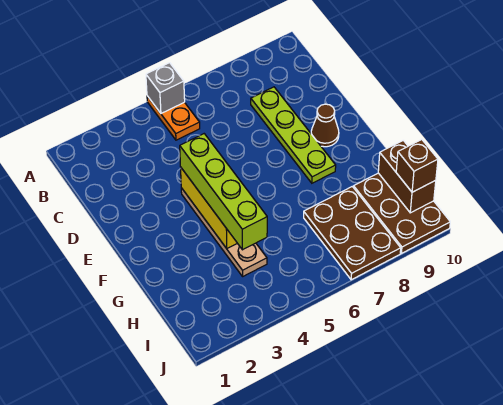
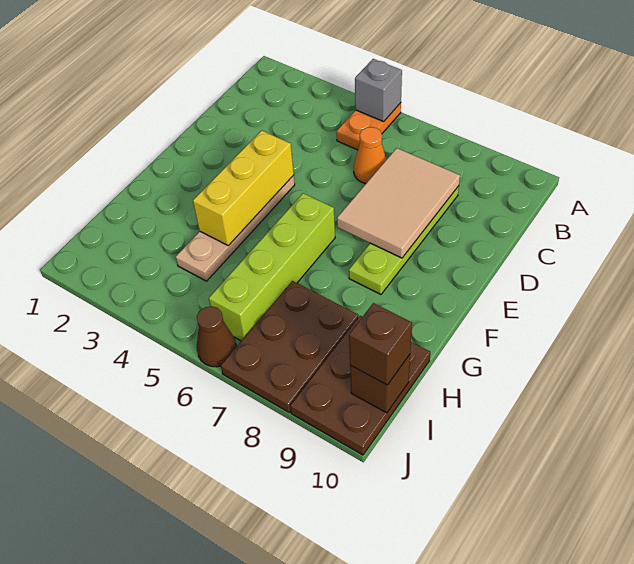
none -> orange 1x1 cone [354,127,386,184]
none -> tan 2x3 tile [337,148,460,258]
lime 1x4 brick [180,134,267,250] -> lime 1x4 brick moved to [209,193,335,341]
brown 1x1 cone [311,104,339,147] -> brown 1x1 cone moved to [197,306,237,367]
brown 1x2 brick [378,140,436,213] -> brown 1x1 brick [350,355,410,413]

